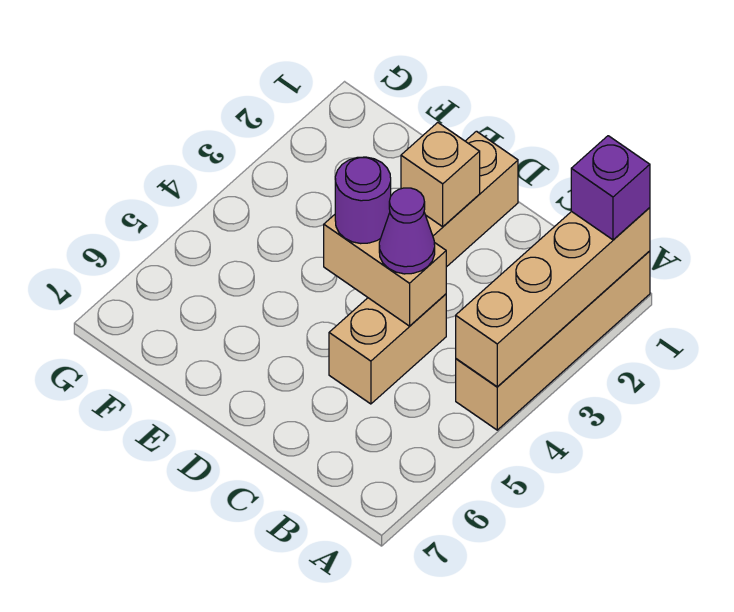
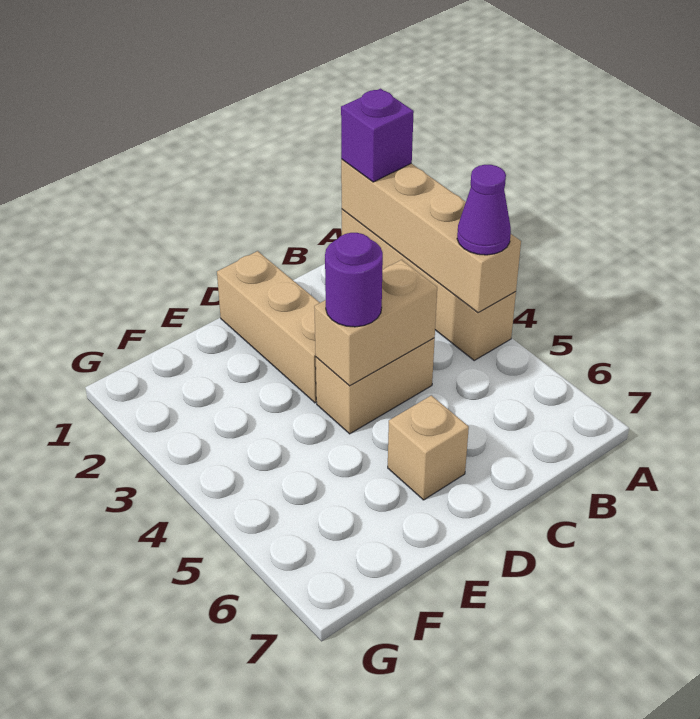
tan 1x2 brick [329,294,446,404] -> tan 1x2 brick turned to [316,338,435,434]
purple 1x1 cone [379,188,435,274] -> purple 1x1 cone moved to [457,165,511,255]
tan 1x1 brick [401,122,480,227] -> tan 1x1 brick moved to [388,395,469,500]

